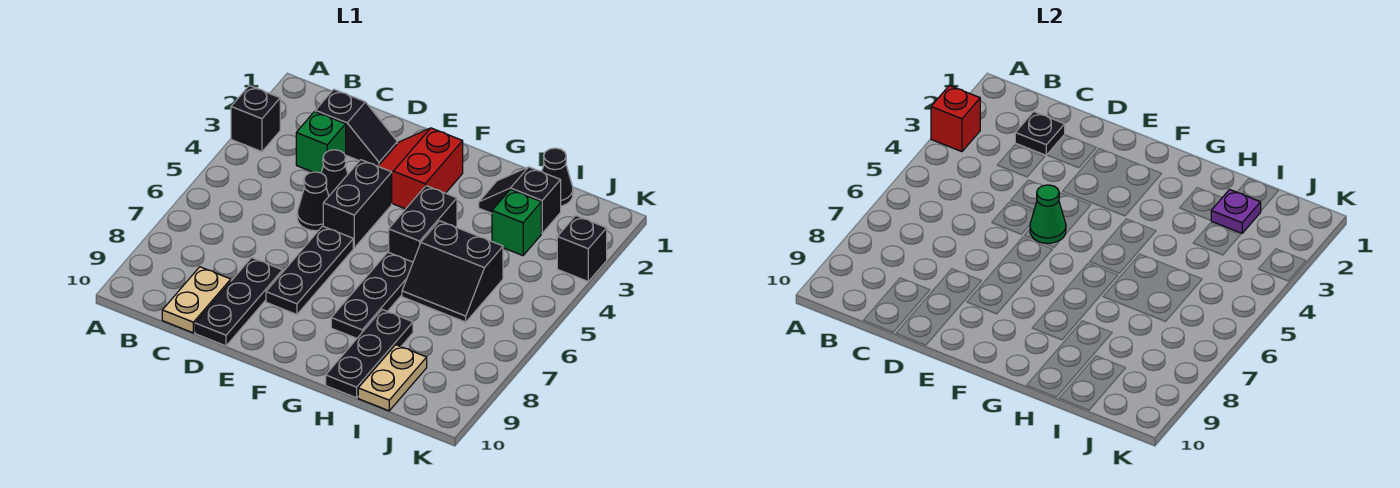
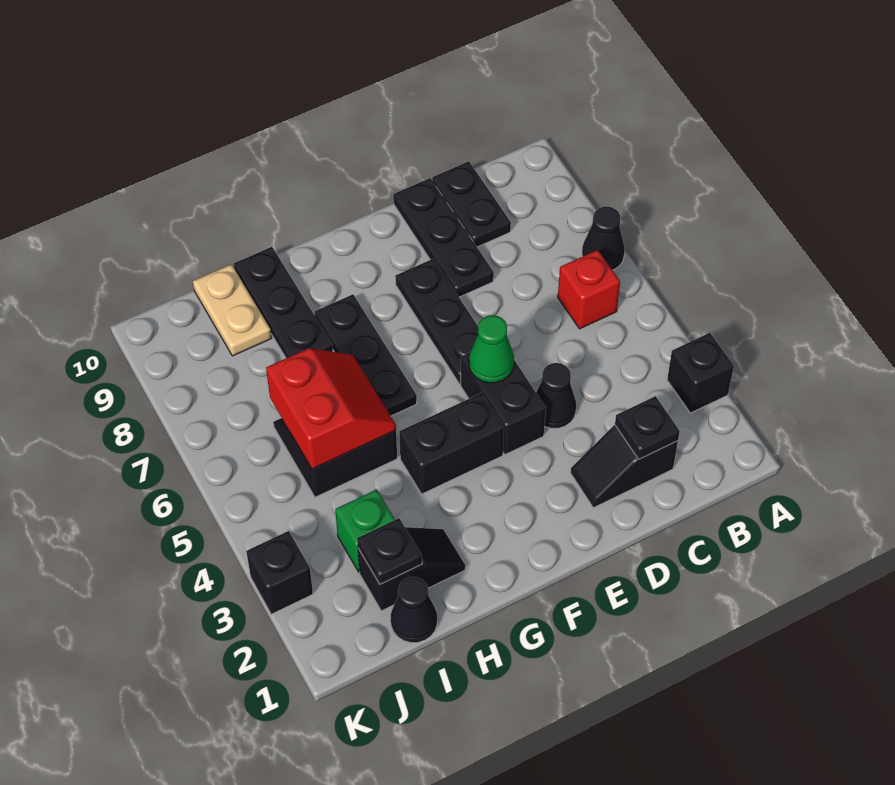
red 1x1 brick [931,85,980,152] -> red 1x1 brick moved to [558,250,620,329]
green 1x1 brick [296,112,346,173] -> none
tan 1x2 plate [162,267,231,333] -> black 1x2 plate [432,161,511,247]
black 1x1 cone [297,172,329,231] -> black 1x1 cone moved to [582,206,625,270]
red 2x2 slope [378,128,463,209] -> red 2x2 slope moved to [266,348,396,469]
black 1x2 brick [389,186,457,262] -> black 1x2 brick turned to [399,393,504,494]
purple 1x1 plate [1211,190,1261,233] -> black 1x1 plate [357,518,422,584]

